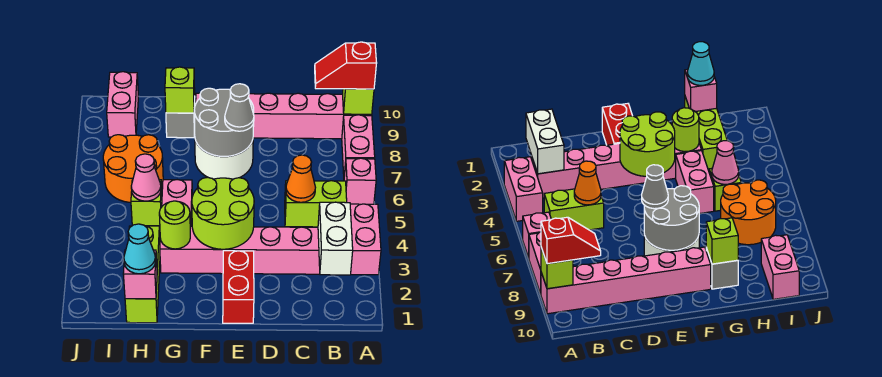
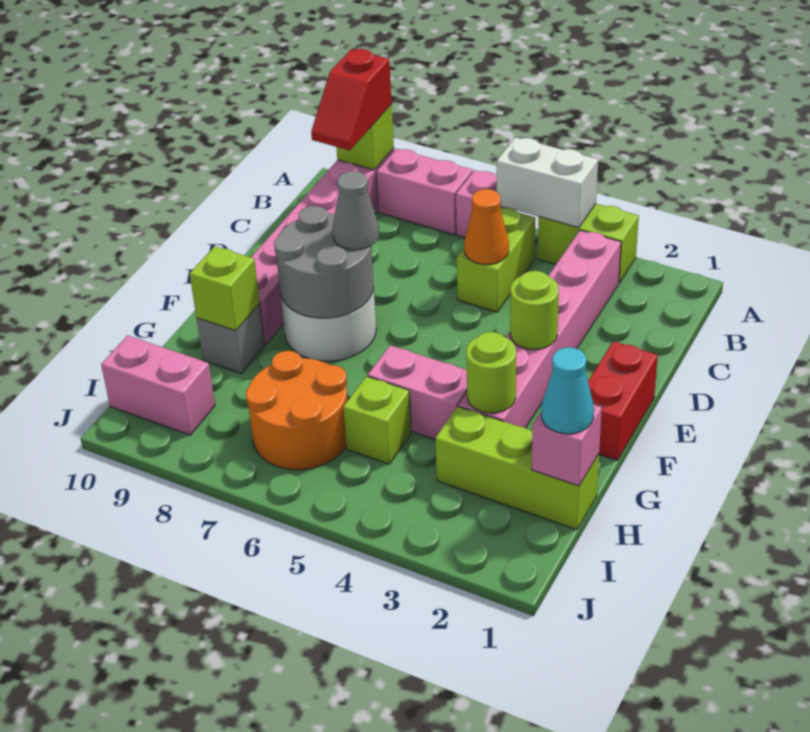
pink 1x2 brick [350,204,381,275] -> lime 1x2 brick [538,204,639,283]
white 1x2 brick [318,202,353,275] -> white 1x2 brick moved to [497,137,598,228]
red 1x2 brick [223,251,254,323] -> red 1x2 brick turned to [588,341,658,460]
lime 2x2 round brick [192,177,254,249] -> lime 1x1 round brick [510,271,559,349]
pink 1x1 cone [131,154,161,201] -> none

